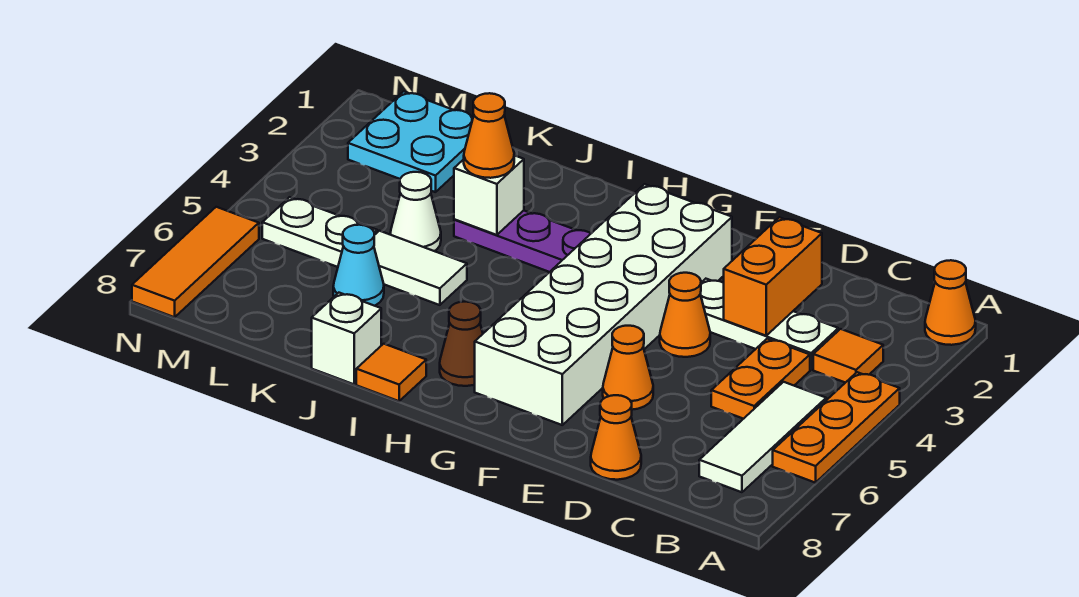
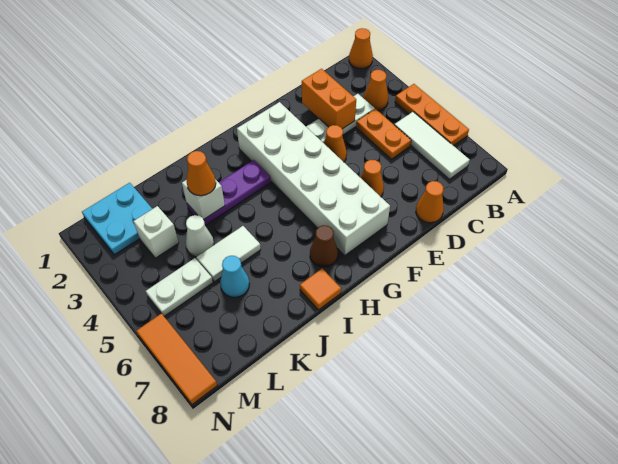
orange 1x1 tile [813,329,883,383] -> orange 1x1 cone [364,70,388,110]
white 1x1 brick [312,293,381,384] -> white 1x1 brick moved to [134,206,179,258]

